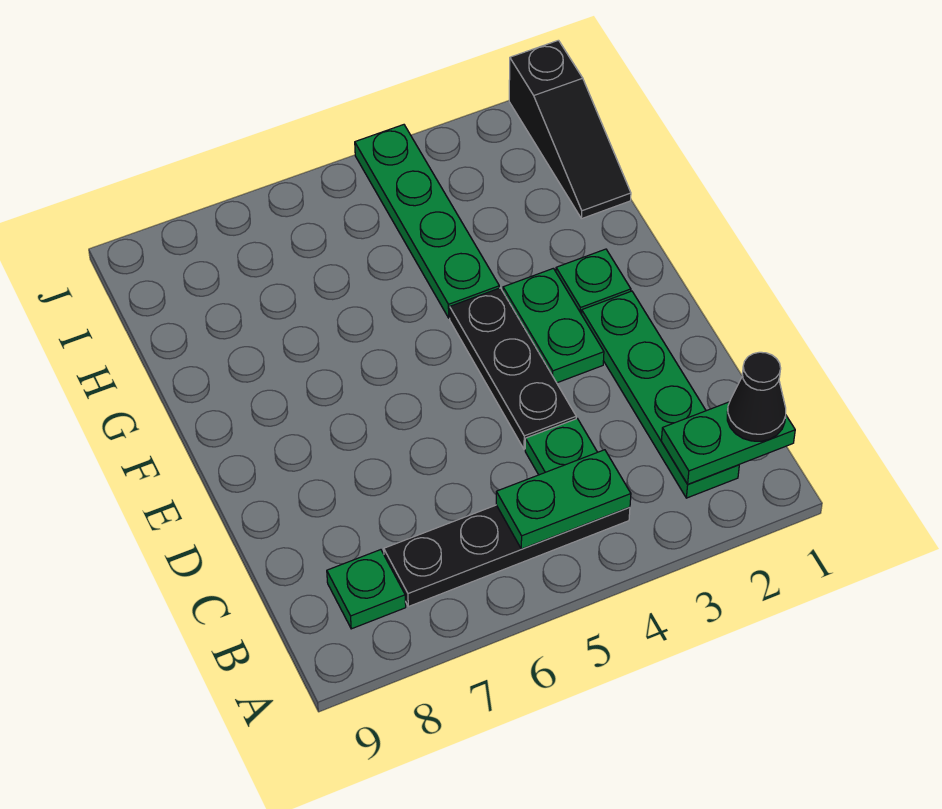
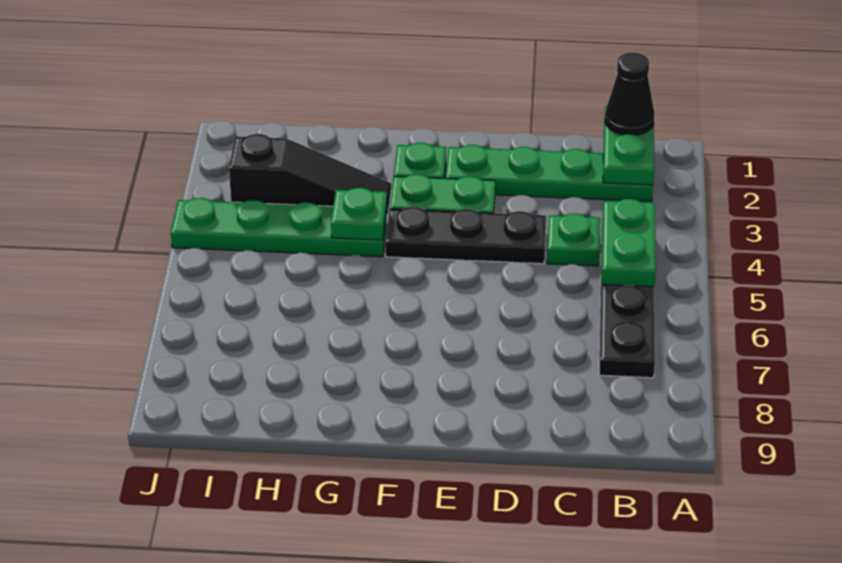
green 1x1 plate [327,550,406,629] -> green 1x1 plate moved to [331,188,387,240]
black 1x3 slope [509,40,631,219] -> black 1x3 slope moved to [229,134,391,220]

